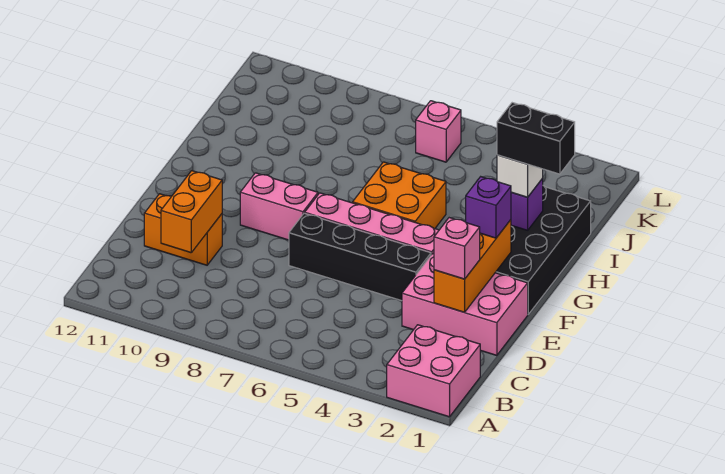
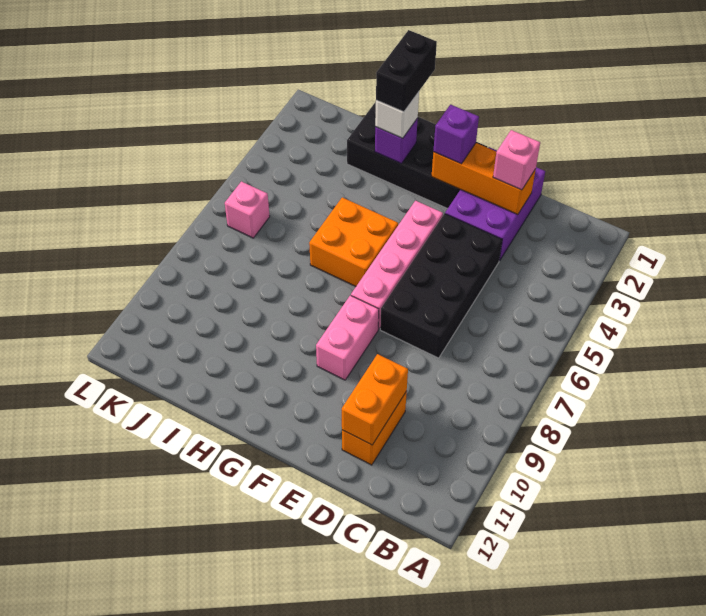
pink 2x2 brick [387,325,480,417] -> none
orange 1x2 brick [161,171,222,253] -> orange 1x2 brick turned to [342,354,408,445]
pink 2x3 brick [402,254,528,356] -> purple 2x3 brick [445,147,545,261]
black 1x4 brick [289,213,431,301] -> black 2x4 brick [380,214,502,358]

